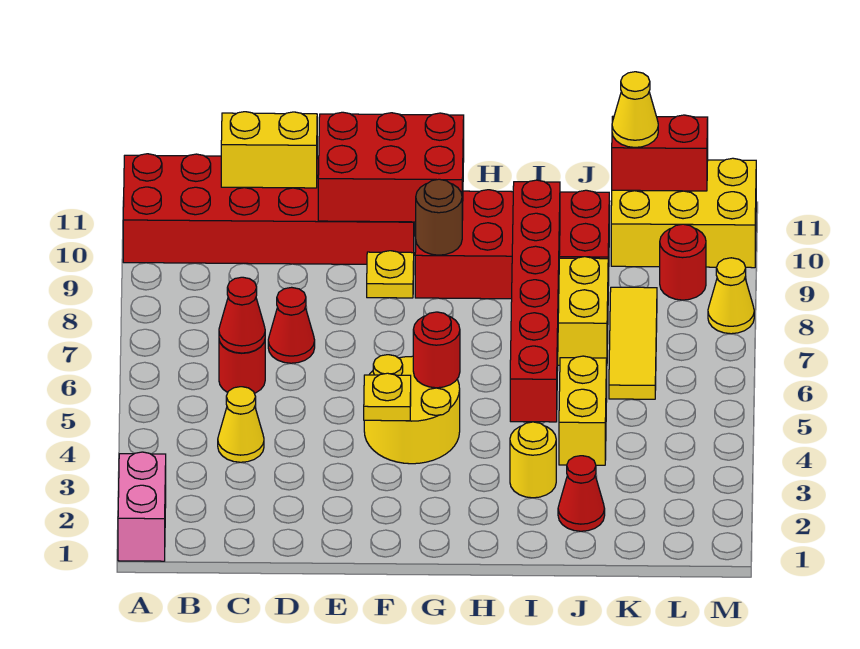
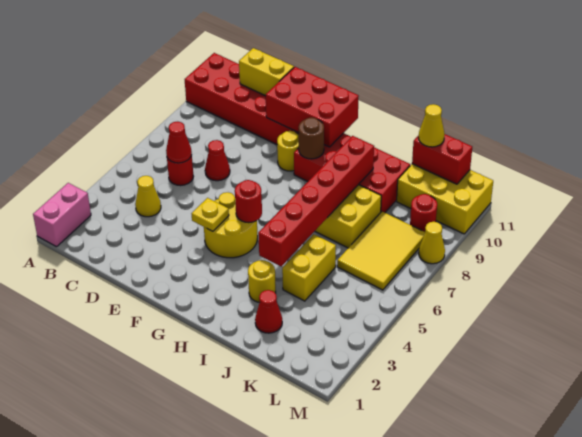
yellow 1x1 plate [367,251,414,298] -> yellow 1x1 round brick [277,131,299,171]
yellow 1x3 tile [609,287,657,399] -> yellow 2x3 tile [337,212,425,290]

